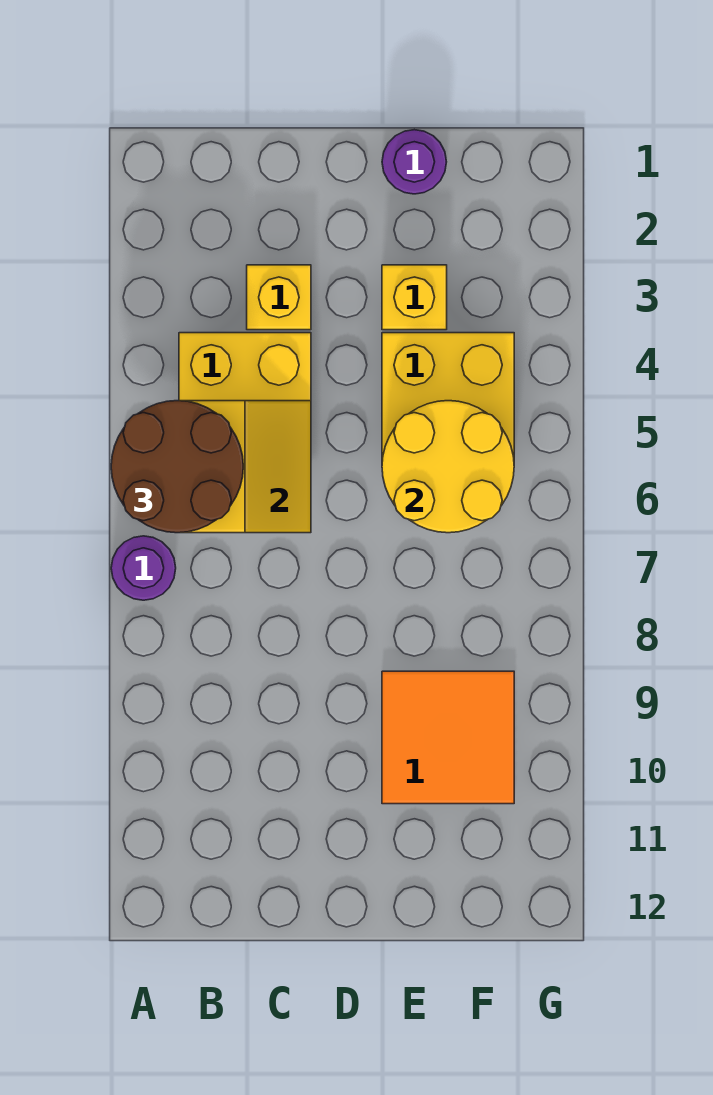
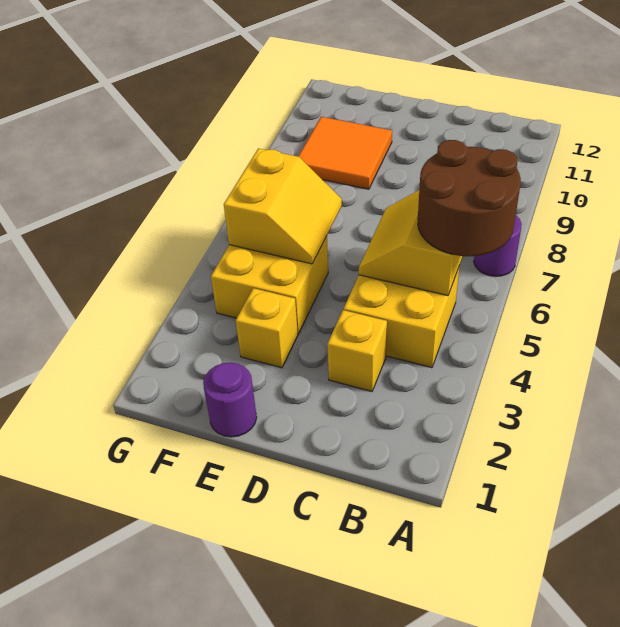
yellow 2x2 round brick [382,401,514,533] -> yellow 2x2 slope [224,148,342,264]

